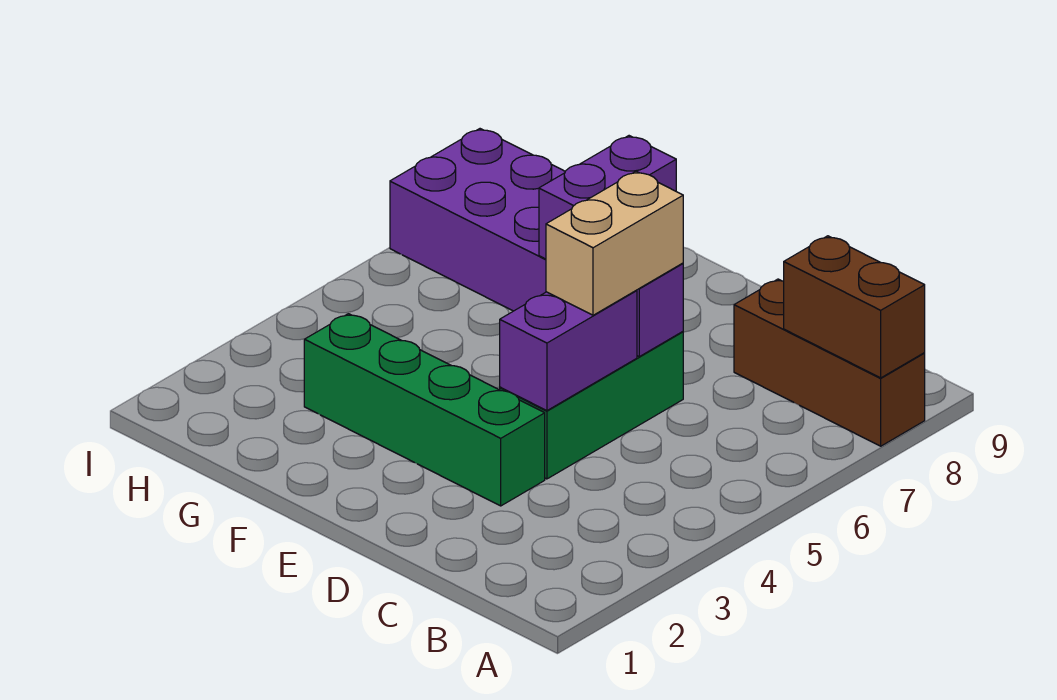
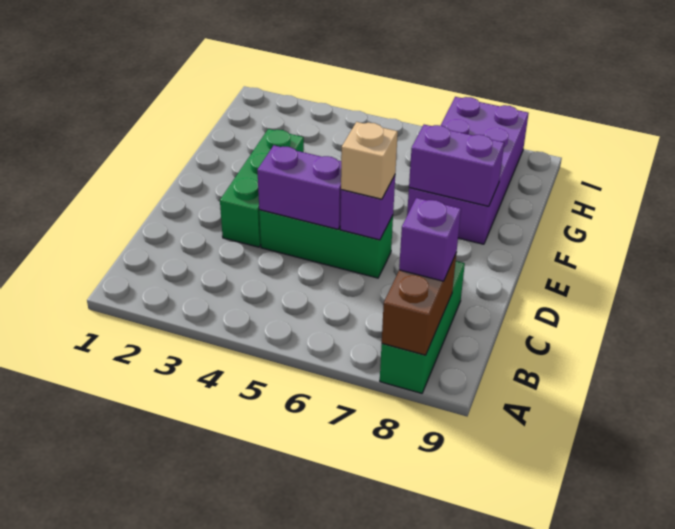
brown 1x3 brick [734,279,925,446] -> green 1x3 brick [380,261,465,393]
none -> purple 1x1 brick [399,198,461,281]
green 1x4 brick [304,314,545,506] -> green 1x3 brick [220,129,304,247]
tan 1x2 brick [546,171,683,315] -> tan 1x1 brick [341,122,398,199]

